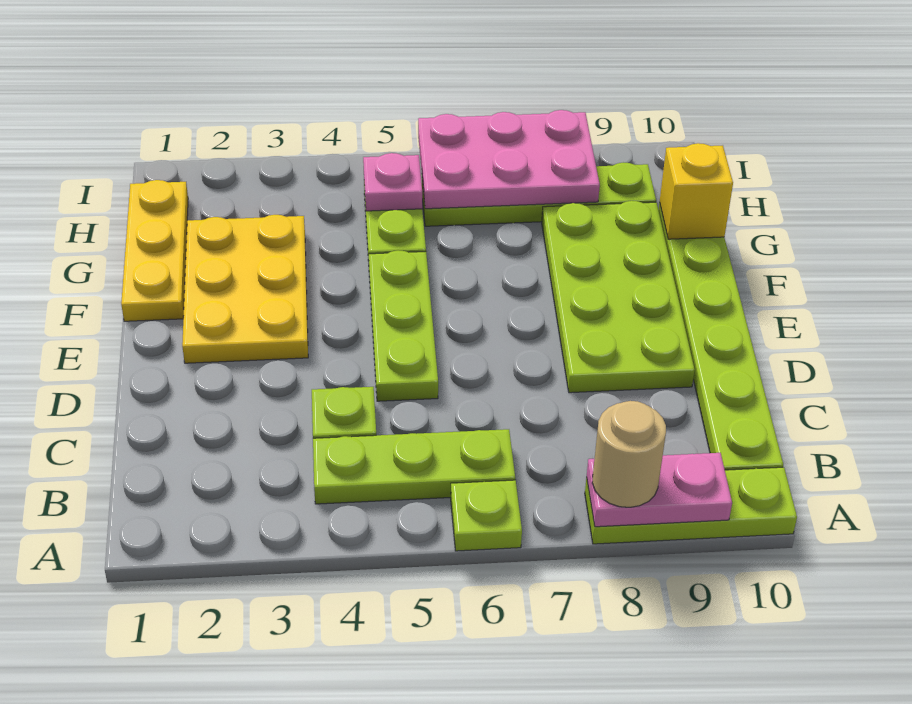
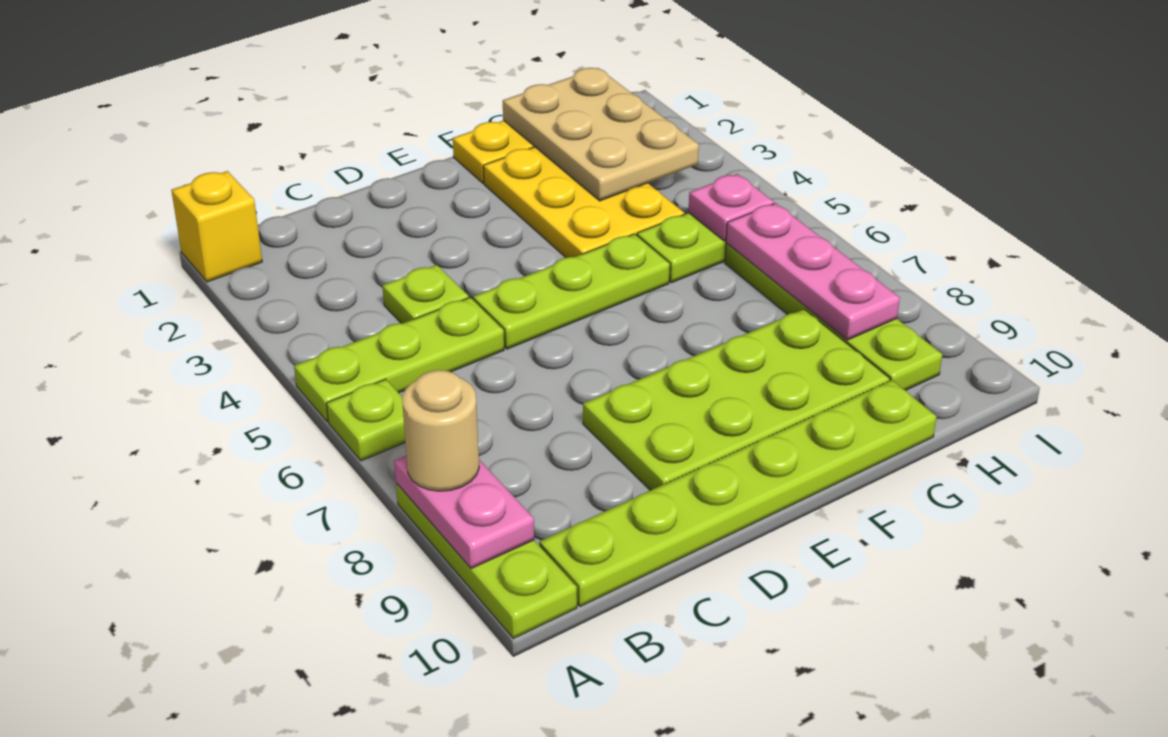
lime 1x3 plate [313,429,515,504] -> lime 1x3 plate turned to [294,298,504,422]
yellow 2x3 plate [182,215,308,363] -> yellow 2x3 plate turned to [483,147,684,258]
none -> tan 2x3 plate [503,68,699,201]
yellow 1x1 brick [659,143,733,239] -> yellow 1x1 brick moved to [171,171,262,282]
pink 2x3 plate [418,110,600,209] -> pink 1x3 plate [726,203,900,340]

